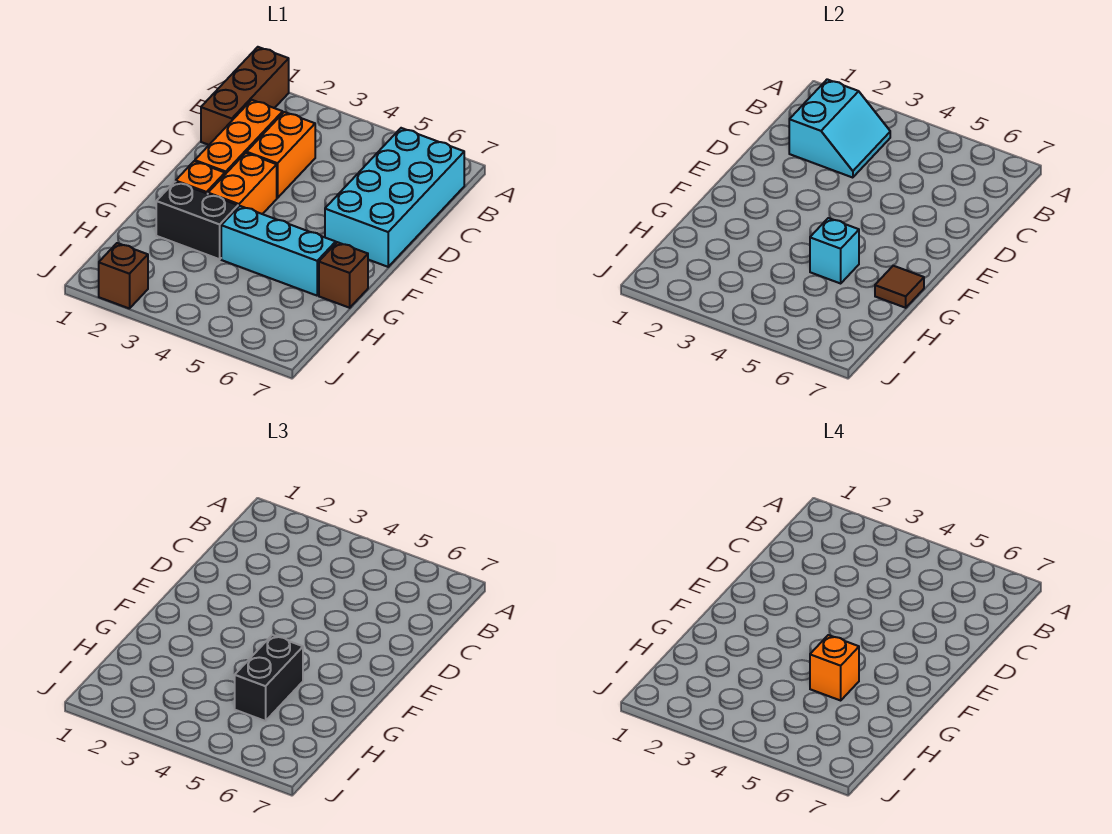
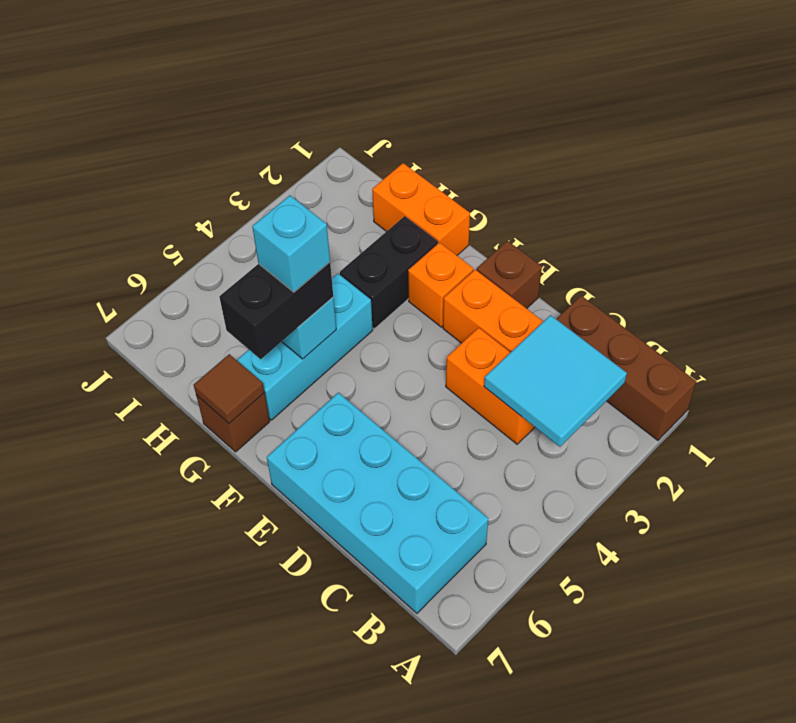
cyan 2x2 slope [789,79,890,178] -> cyan 2x2 tile [484,315,627,447]
orange 1x2 brick [208,153,277,214] -> orange 1x2 brick moved to [372,163,470,255]
black 1x2 brick [235,635,303,721] -> black 1x2 brick turned to [219,262,333,359]
orange 1x1 brick [810,635,859,700] -> cyan 1x1 brick [252,195,330,292]
brown 1x1 brick [99,243,148,309] -> brown 1x1 brick moved to [477,241,542,309]

